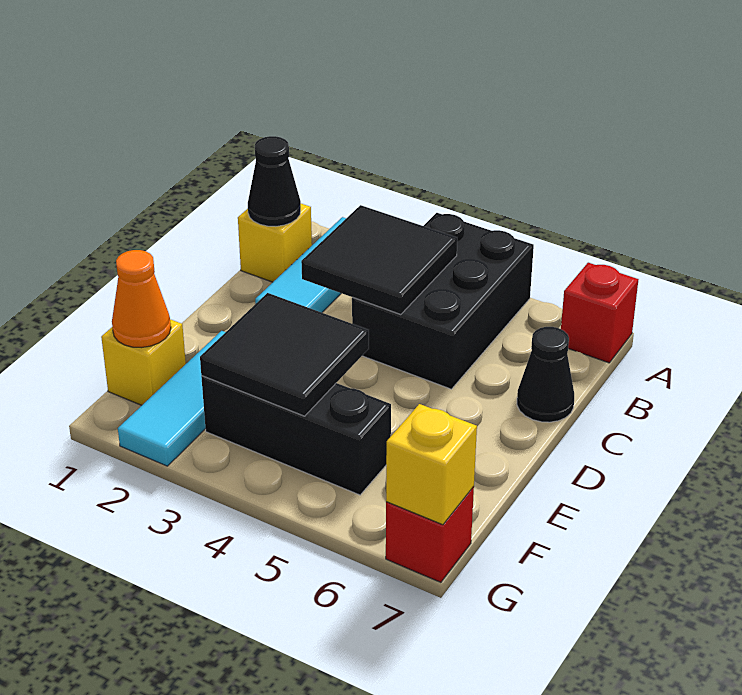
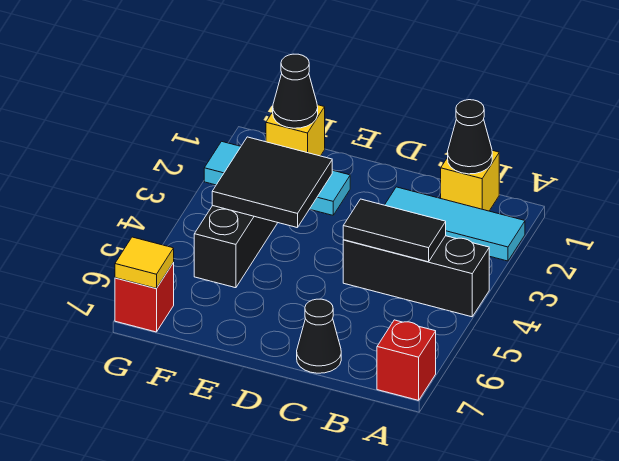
black 2x3 brick [352,213,534,389] -> black 1x3 brick [343,236,489,317]
black 2x2 tile [301,205,457,315] -> black 1x2 tile [343,199,446,262]
orange 1x1 cone [112,250,171,348] -> black 1x1 cone [273,54,318,128]
yellow 1x1 brick [386,404,477,525] -> yellow 1x1 tile [115,237,174,288]

